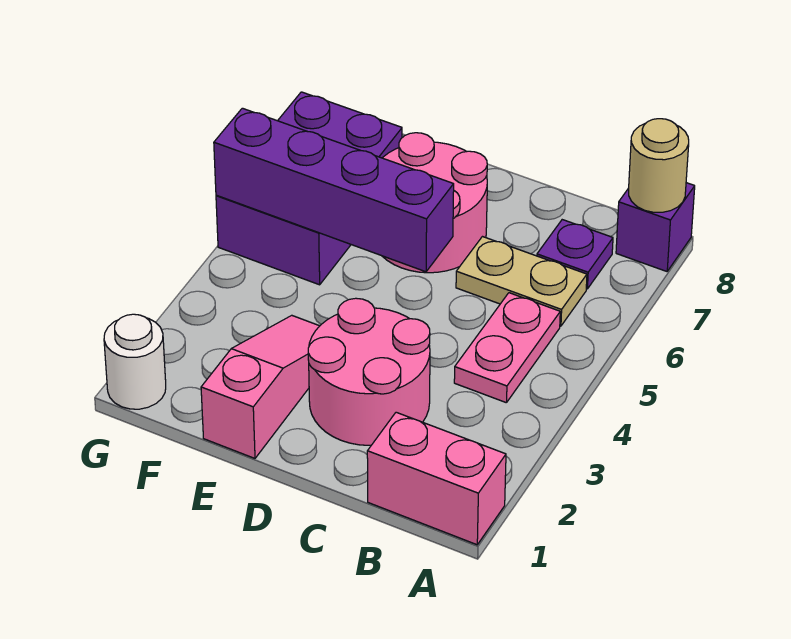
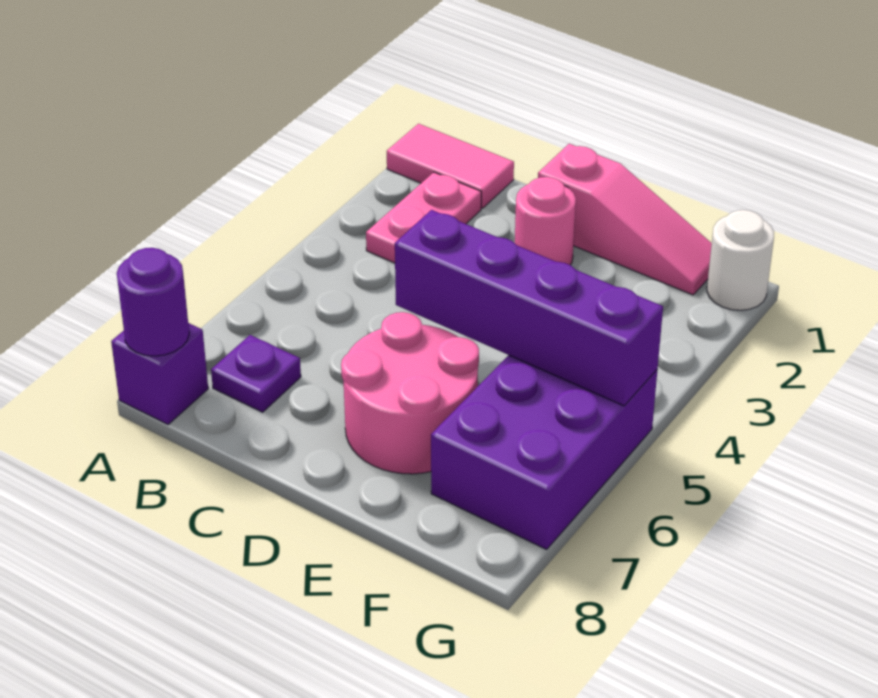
pink 1x2 brick [367,412,506,545] -> pink 1x2 tile [387,124,514,208]
tan 1x1 round brick [629,119,689,212] -> purple 1x1 round brick [117,248,189,356]
pink 1x2 plate [454,293,560,403] -> pink 1x2 plate moved to [366,172,481,263]
tan 1x2 plate [456,237,587,326] -> none
pink 2x2 round brick [308,298,430,445] -> pink 1x1 round brick [515,177,576,265]
pink 1x3 slope [201,315,319,458] -> pink 1x3 slope turned to [538,144,712,295]

